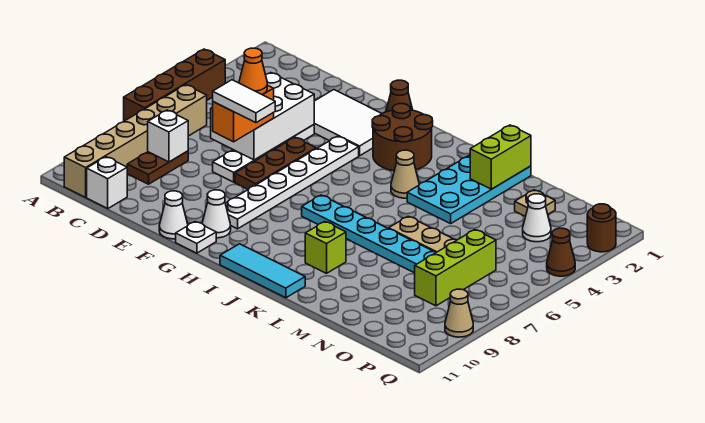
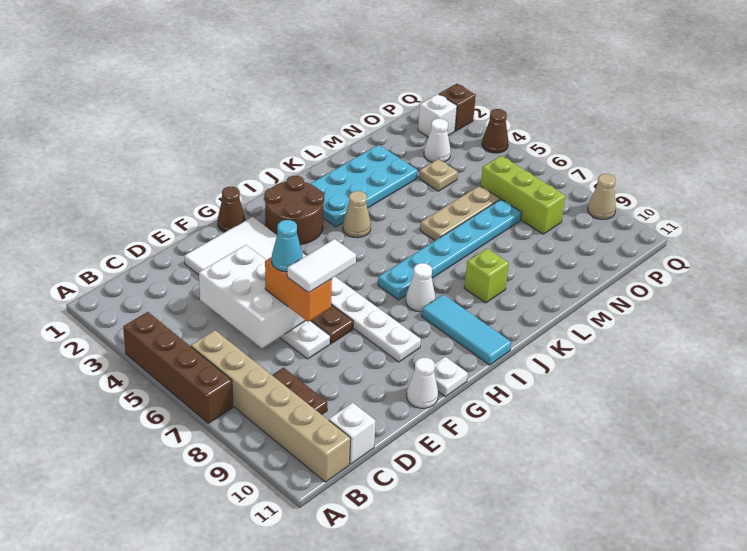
white 1x1 brick [148,110,188,162] -> white 1x1 brick moved to [418,94,457,137]
orange 1x1 cone [239,48,267,94] -> cyan 1x1 cone [272,220,303,272]
white 1x1 cone [202,190,231,238] -> white 1x1 cone moved to [406,263,435,312]
cyan 1x3 tile [220,244,305,298] -> cyan 1x3 tile turned to [422,295,511,365]
cyan 2x4 plate [407,155,531,224] -> cyan 2x4 plate turned to [310,145,418,227]
lime 1x2 brick [470,125,531,189] -> none
tan 1x1 plate [515,190,555,216] -> tan 1x1 plate moved to [419,159,458,191]
brown 1x1 round brick [587,204,616,252] -> brown 1x1 brick [439,84,476,131]

